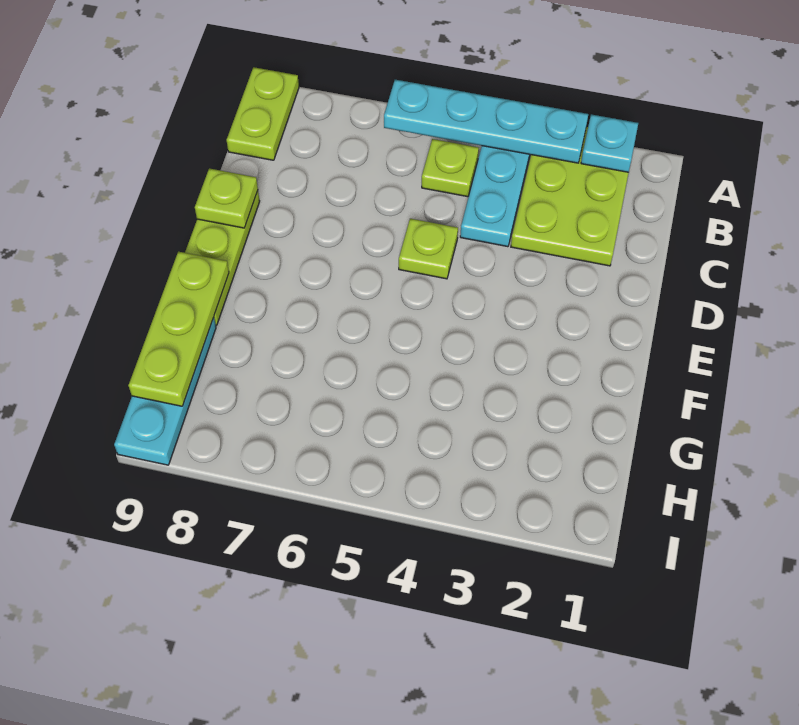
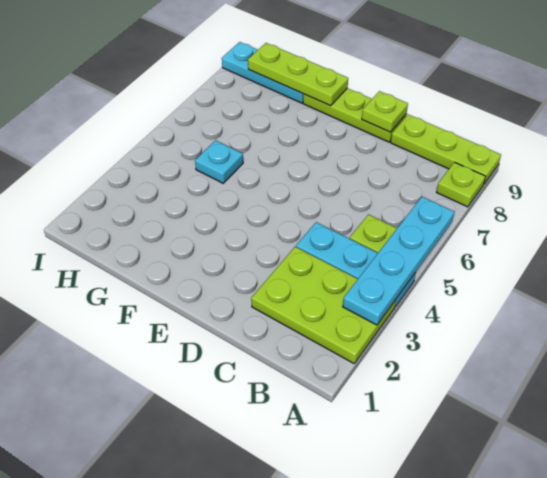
cyan 1x1 plate [581,114,638,172] -> cyan 1x1 plate moved to [195,140,243,183]
lime 1x2 plate [227,67,299,160] -> lime 1x3 plate [391,115,501,184]
lime 1x1 plate [399,219,458,279] -> lime 1x1 plate moved to [437,162,485,207]

